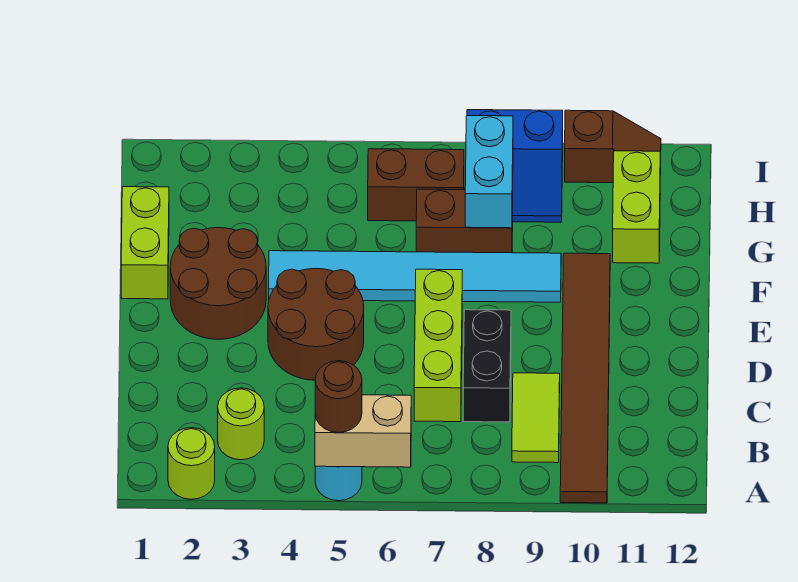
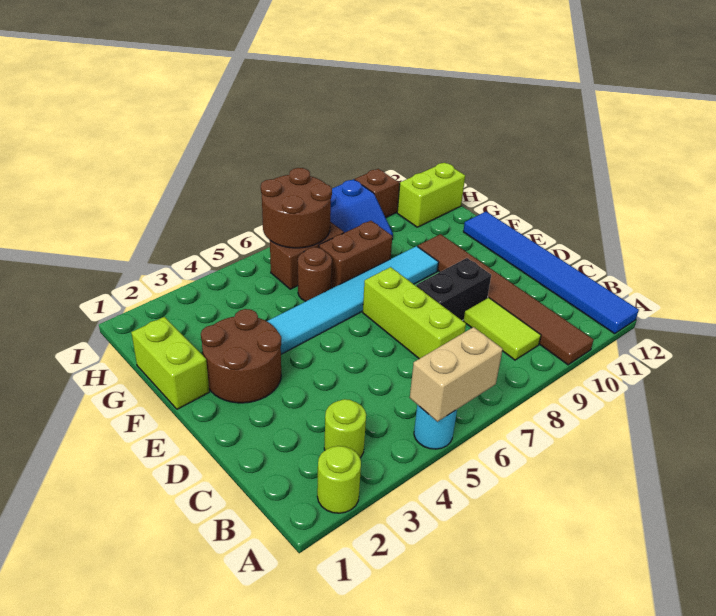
brown 1x1 round brick [315,361,362,432] -> brown 1x1 round brick moved to [298,247,332,301]
none -> blue 1x6 tile [463,212,639,334]
black 1x2 brick [463,310,511,422] -> black 1x2 brick turned to [416,258,491,320]
brown 2x2 round brick [268,268,364,380] -> brown 2x2 round brick moved to [261,168,332,248]
cyan 1x2 brick [465,116,513,228] -> none
lime 1x2 brick [613,151,660,263] -> lime 1x2 brick turned to [397,163,465,227]

